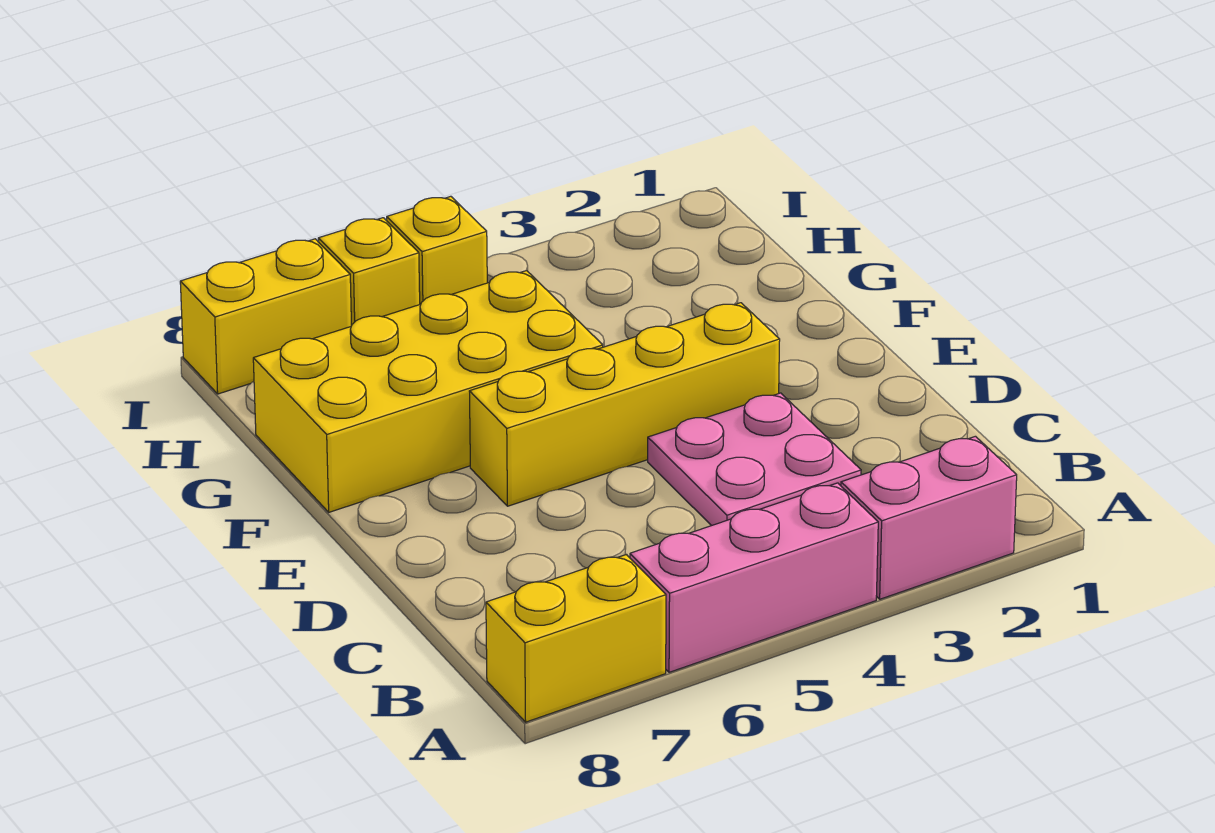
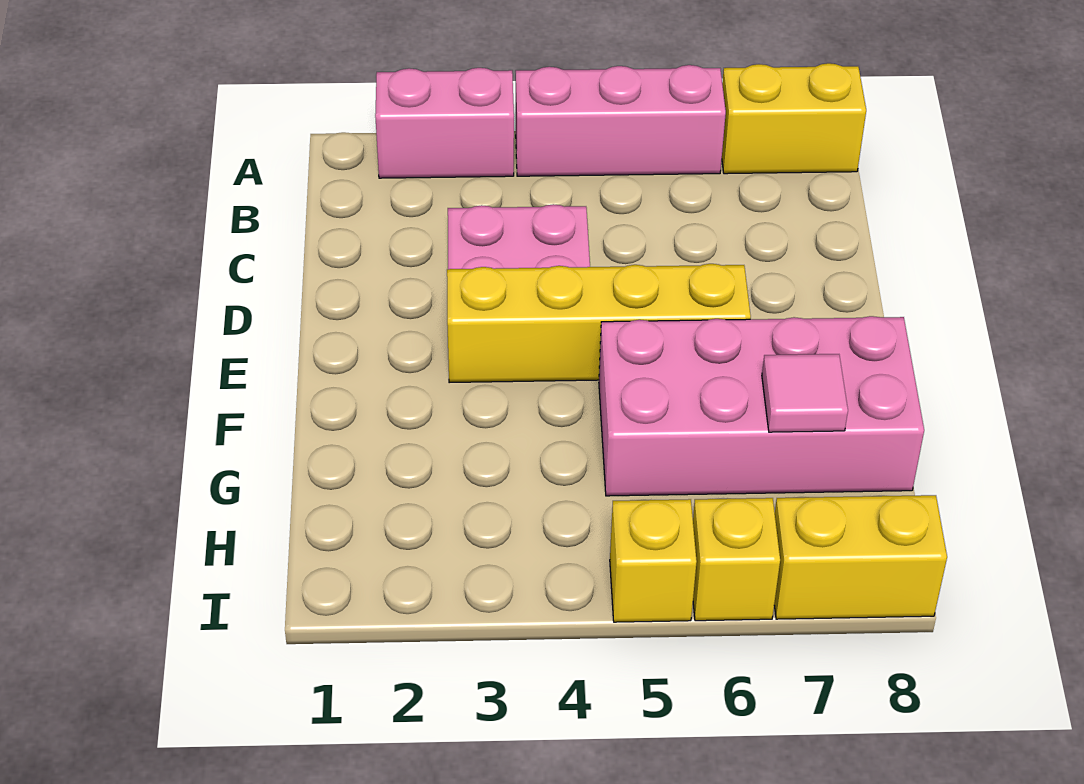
yellow 2x4 brick [253,271,603,512] -> pink 2x4 brick [599,316,924,496]
none -> pink 1x1 tile [762,354,848,432]

